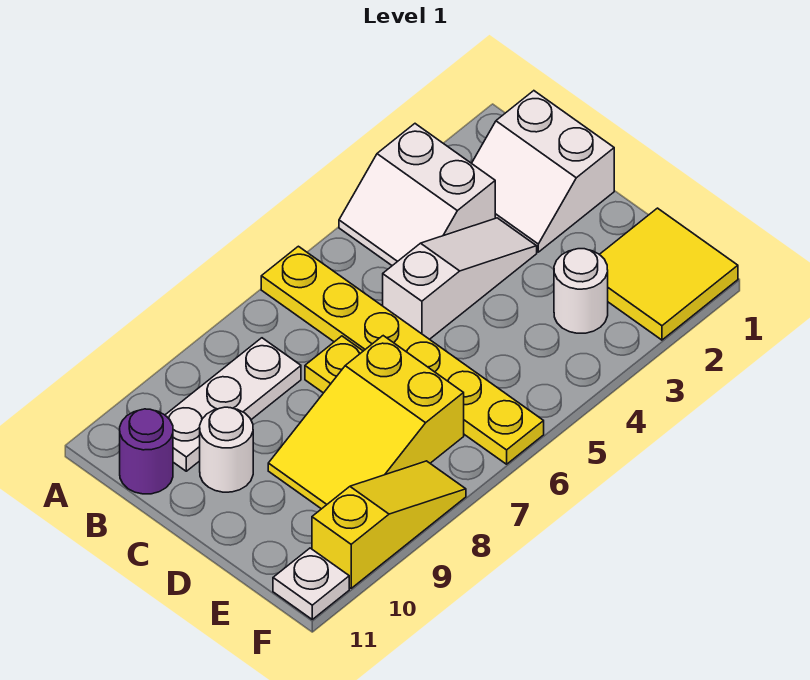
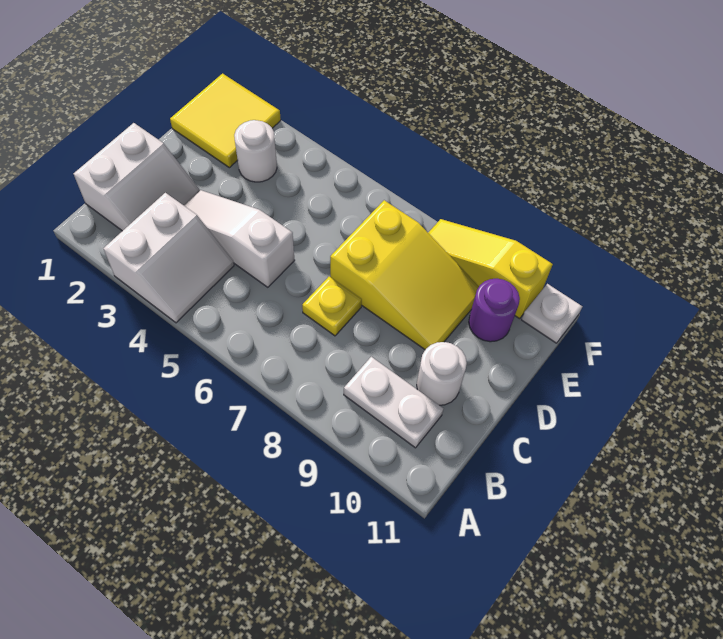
yellow 1x6 plate [261,246,544,464] -> none
white 1x3 plate [165,338,301,471] -> white 1x2 plate [344,357,443,448]
purple 1x1 round brick [120,409,173,494] -> purple 1x1 round brick moved to [469,279,520,342]

